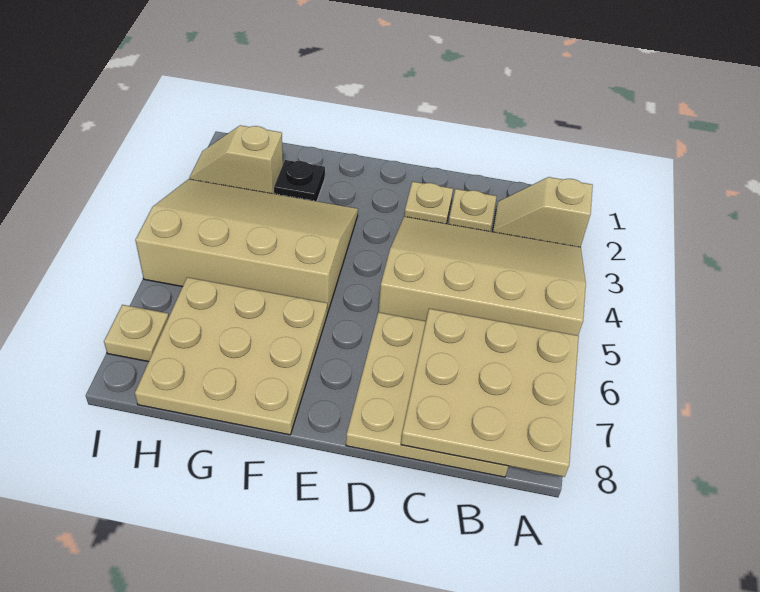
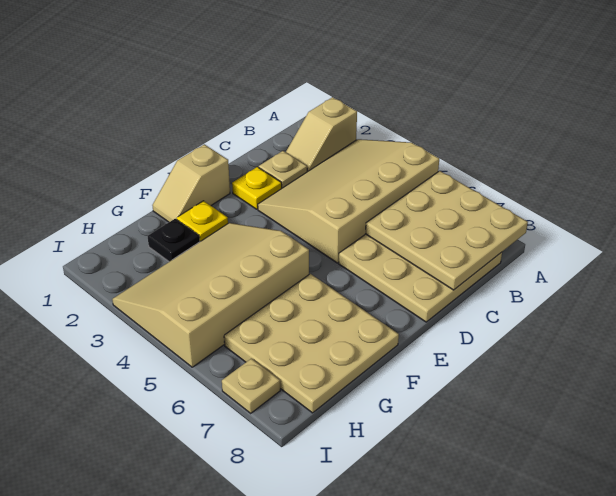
tan 1x1 plate [404,182,453,224] -> yellow 1x1 plate [232,167,282,209]
none -> yellow 1x1 plate [177,201,228,241]
tan 1x2 slope [189,125,283,194] -> tan 1x2 slope moved to [152,144,230,222]

